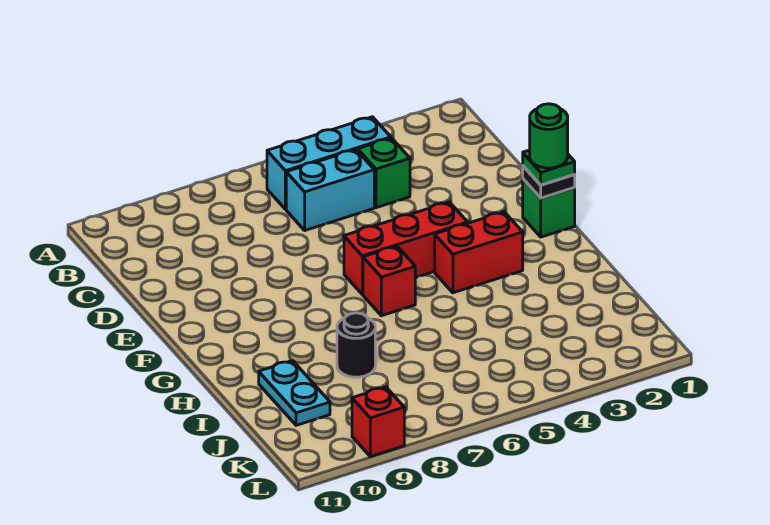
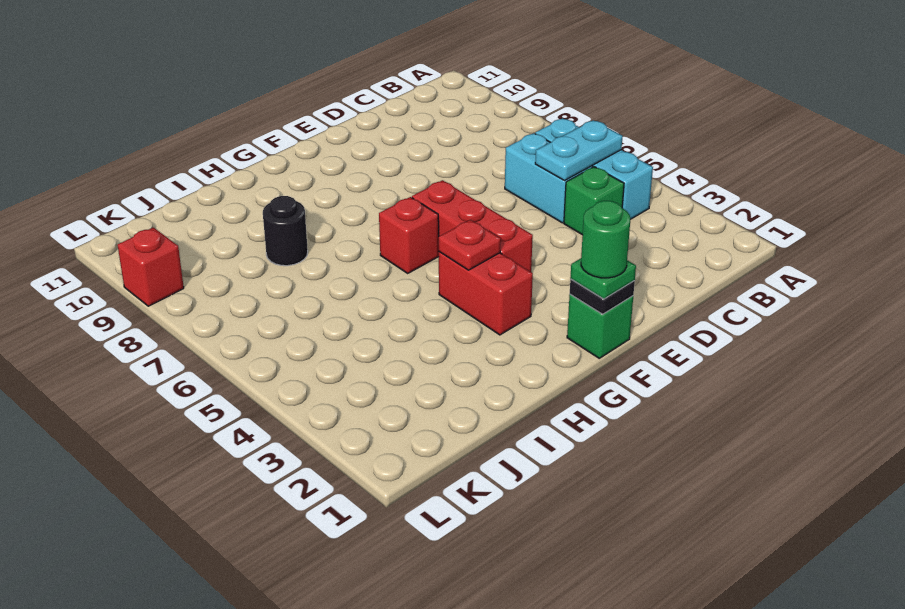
none -> red 1x1 plate [439,220,501,270]
cyan 1x2 plate [259,361,330,425] -> cyan 1x2 plate moved to [535,120,623,180]

